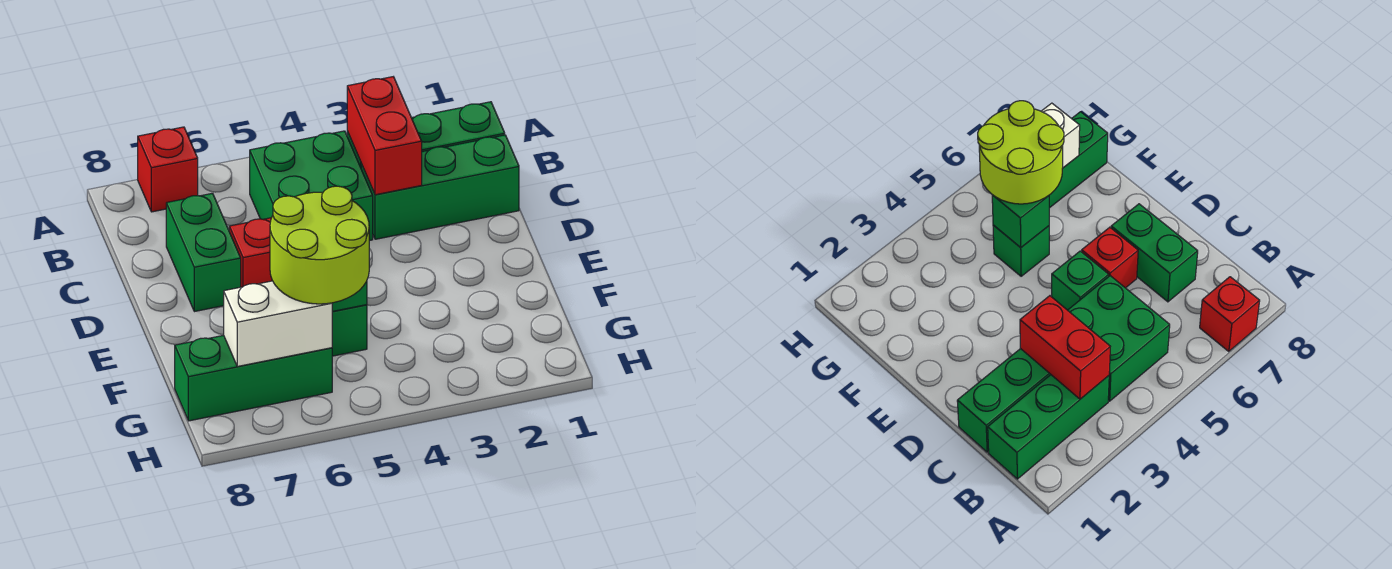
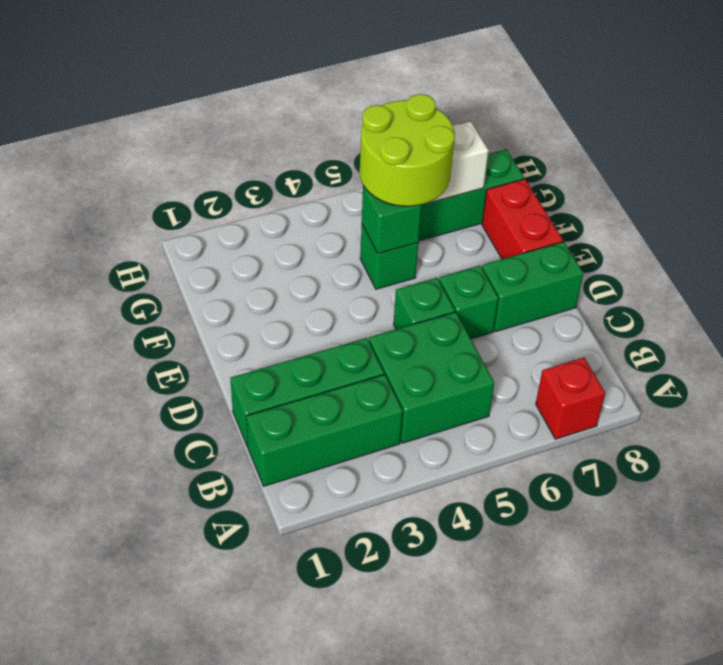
red 1x2 brick [347,77,422,195] -> red 1x2 brick moved to [482,179,563,259]
green 1x2 brick [166,193,241,312] -> green 1x2 brick turned to [482,242,583,332]
red 1x1 brick [229,218,272,287] -> green 1x1 brick [439,266,498,339]

